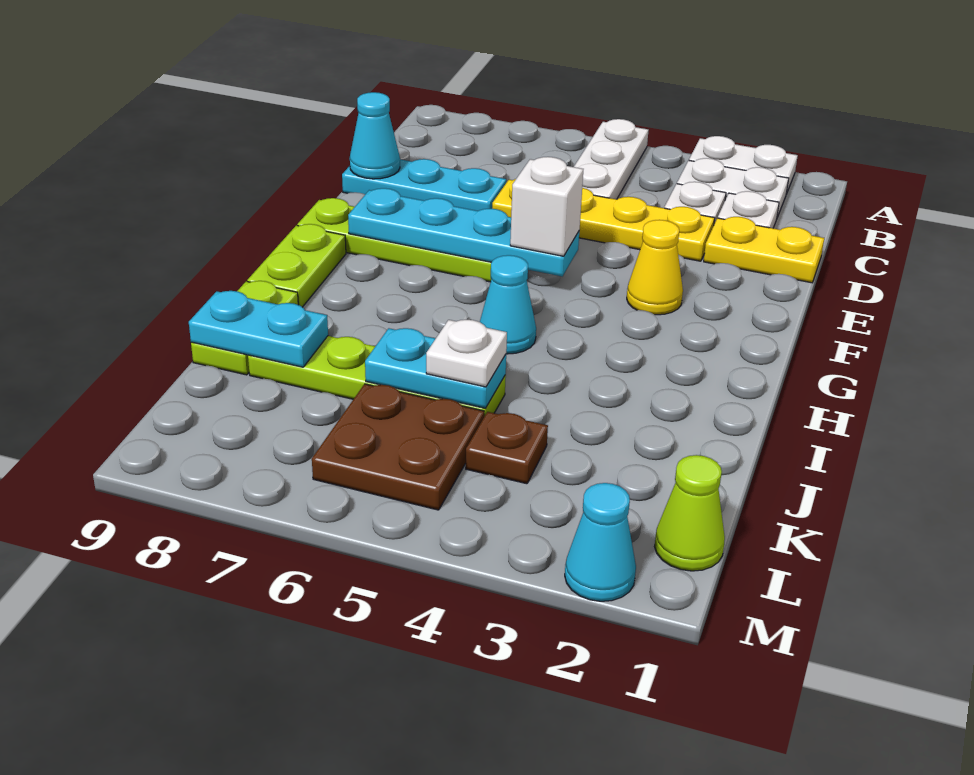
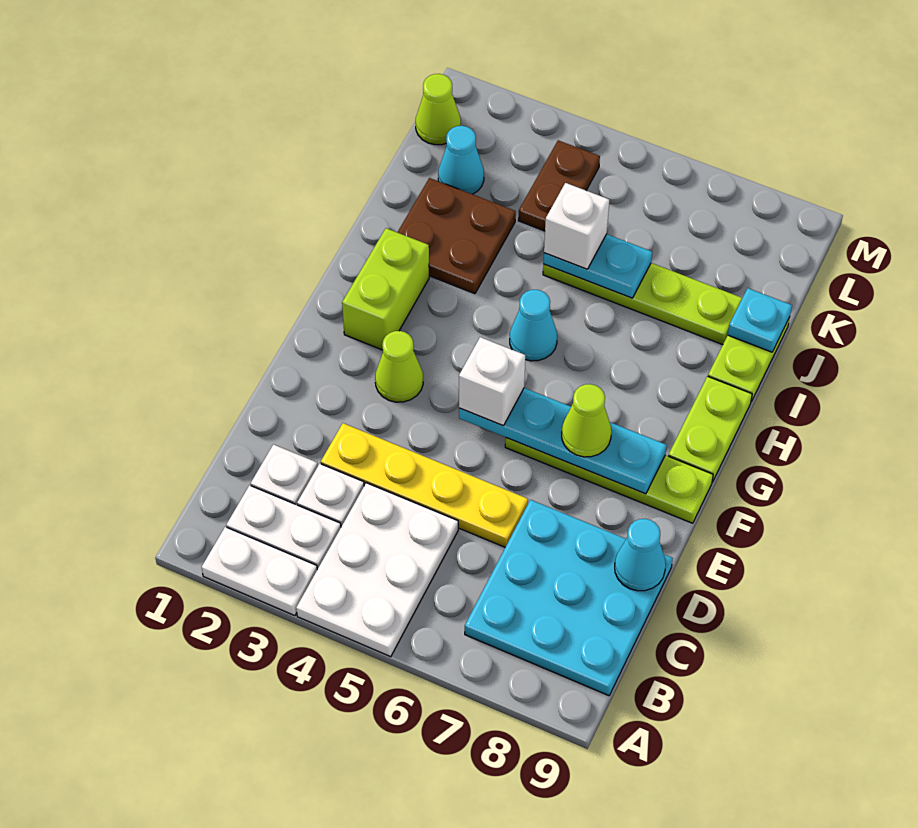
white 1x3 plate [574,119,649,199] -> white 2x3 plate [296,483,458,657]
yellow 1x2 plate [704,217,824,283] -> none
cyan 1x3 plate [342,159,506,211] -> cyan 3x3 plate [465,500,673,696]
yellow 1x1 cone [627,220,683,315] -> lime 1x1 cone [375,331,423,402]
none -> lime 1x1 cone [562,384,611,457]
none -> lime 1x2 brick [342,228,429,350]
white 1x1 plate [426,320,507,387] -> white 1x1 brick [544,183,609,269]
cyan 1x2 plate [189,291,328,367] -> cyan 1x1 plate [728,288,792,352]
brown 1x1 plate [466,412,548,484] -> brown 1x2 plate [518,140,600,231]
brown 2x2 plate [312,384,484,510] -> brown 2x2 plate moved to [397,178,516,294]
cyan 1x1 cone [565,483,636,601] -> cyan 1x1 cone moved to [438,126,484,194]

